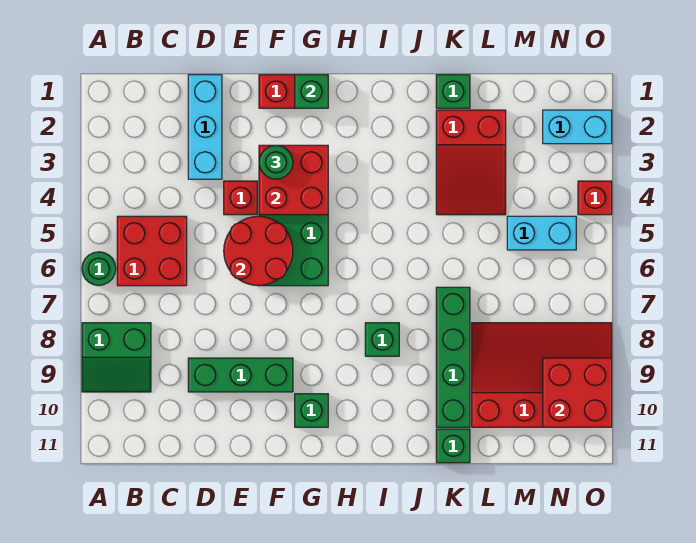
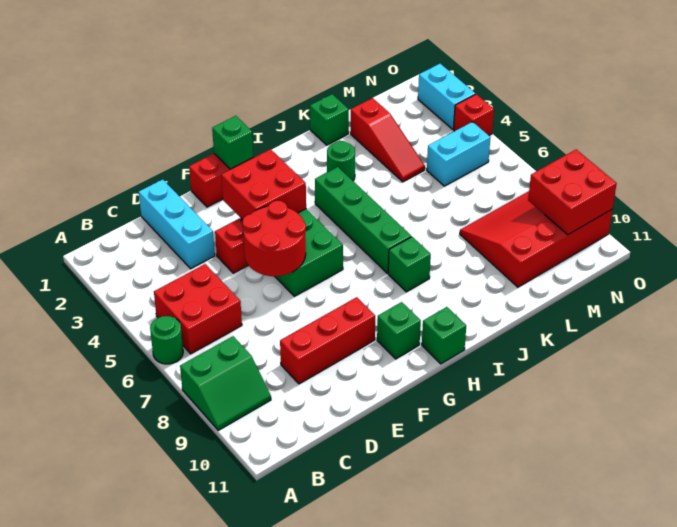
green 1x3 brick [188,358,293,392] -> red 1x3 brick [280,297,375,384]
green 1x1 round brick [259,146,293,179] -> green 1x1 round brick moved to [327,141,355,181]
red 2x3 slope [436,110,506,215] -> red 1x3 slope [351,98,425,182]
green 1x4 brick [436,287,470,427] -> green 1x4 brick moved to [315,167,411,273]
green 1x1 brick [436,429,470,463] -> green 1x1 brick moved to [422,307,466,364]
cyan 1x2 brick [543,110,612,144] -> cyan 1x2 brick turned to [418,64,475,129]

